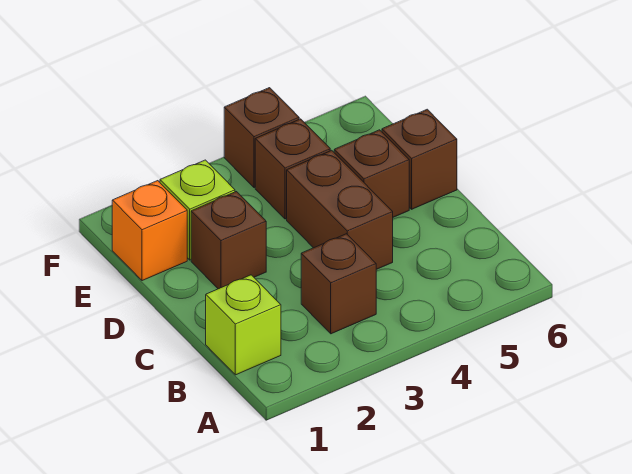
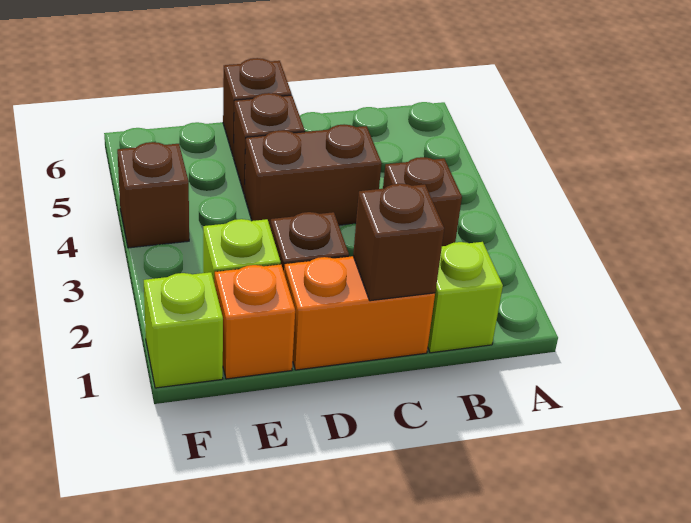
none -> orange 1x2 brick [284,256,435,370]
brown 1x1 brick [255,119,330,219] -> brown 1x1 brick moved to [353,184,444,301]
none -> lime 1x1 brick [144,272,223,388]

